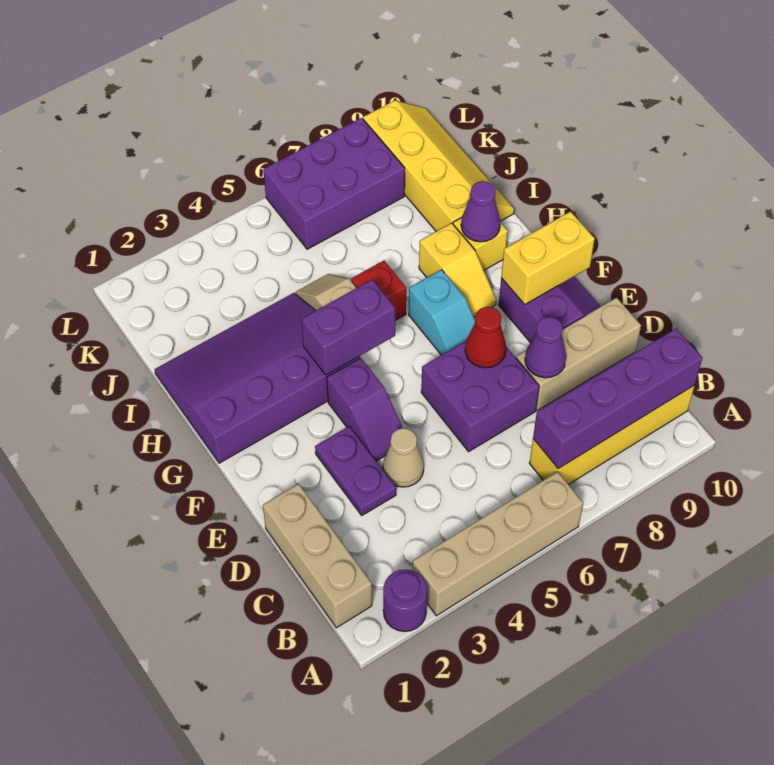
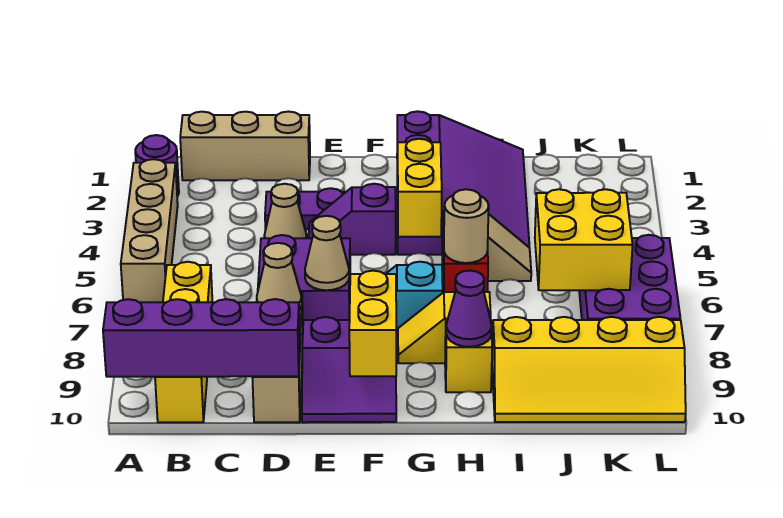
purple 1x4 brick [533,329,702,469] -> purple 1x4 brick turned to [103,299,300,377]
purple 1x1 cone [525,317,566,378] -> tan 1x1 cone [257,243,302,310]
red 1x1 cone [465,307,506,368] -> tan 1x1 cone [305,216,349,290]
purple 1x2 brick [302,280,395,375] -> yellow 1x2 brick [397,139,442,237]
none -> tan 1x1 round brick [444,189,489,263]
none -> yellow 2x2 brick [535,189,633,290]

